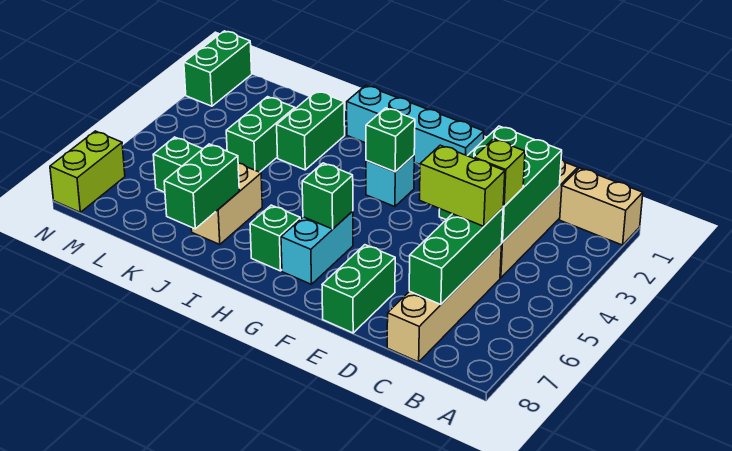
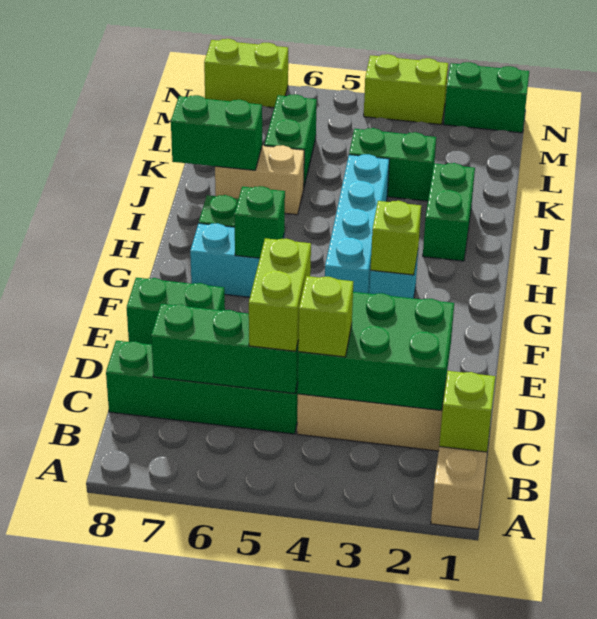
none -> lime 1x1 brick [439,371,495,452]
tan 1x4 brick [387,244,502,362] -> green 1x4 brick [106,341,298,434]
cyan 1x4 brick [347,85,484,164] -> cyan 1x4 brick moved to [325,154,389,293]
green 1x1 brick [366,108,415,172] -> lime 1x1 brick [371,201,421,275]
green 1x2 brick [277,91,345,170] -> green 1x2 brick turned to [423,163,475,261]
none -> lime 1x2 brick [364,54,448,125]

